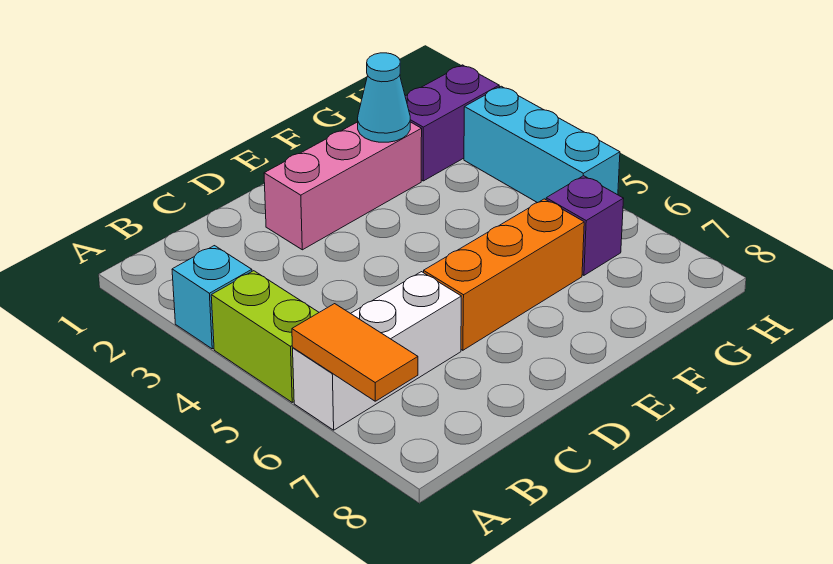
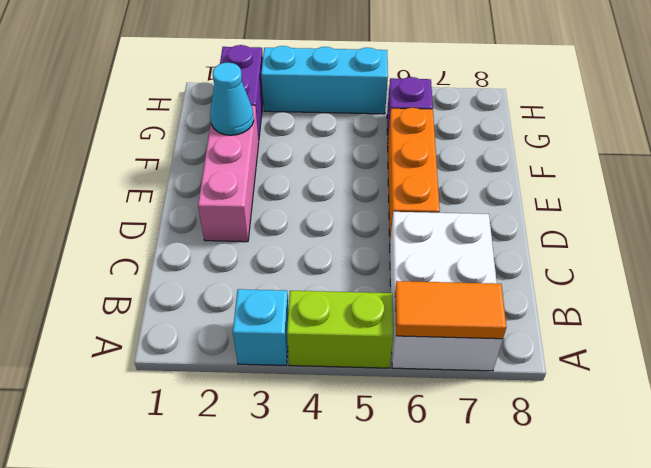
white 1x3 brick [293,272,461,430] -> white 2x3 brick [390,212,503,371]

